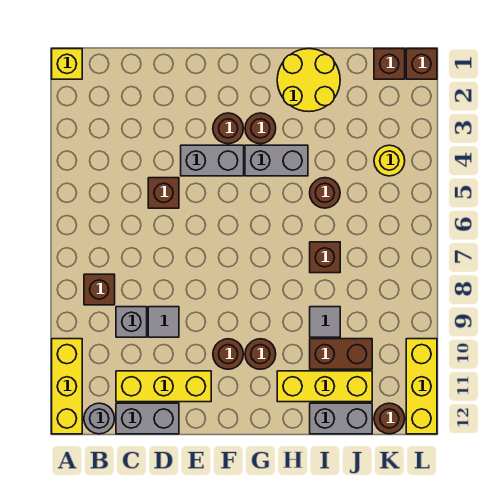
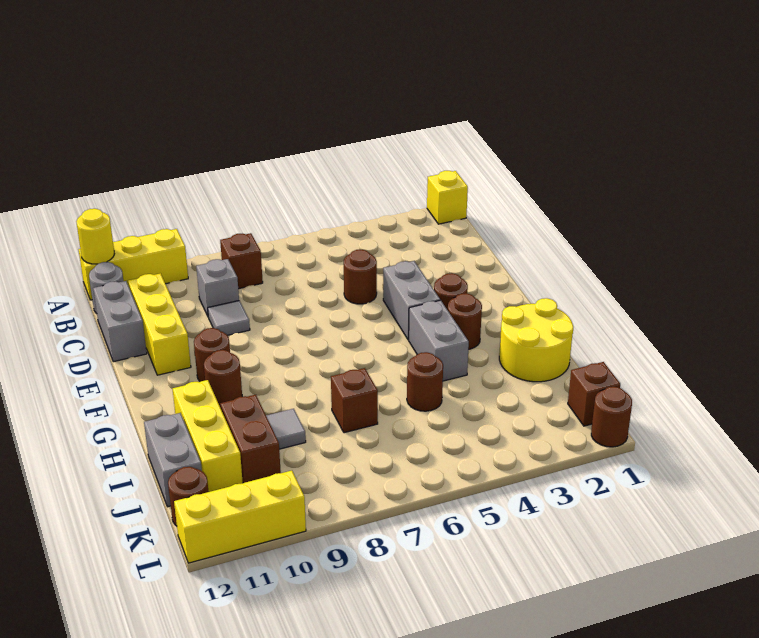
brown 1x1 brick [148,178,179,208] -> brown 1x1 round brick [344,250,377,304]
yellow 1x1 round brick [374,145,405,176] -> yellow 1x1 round brick moved to [76,209,114,264]
brown 1x1 brick [406,49,437,79] -> brown 1x1 round brick [591,387,632,447]

